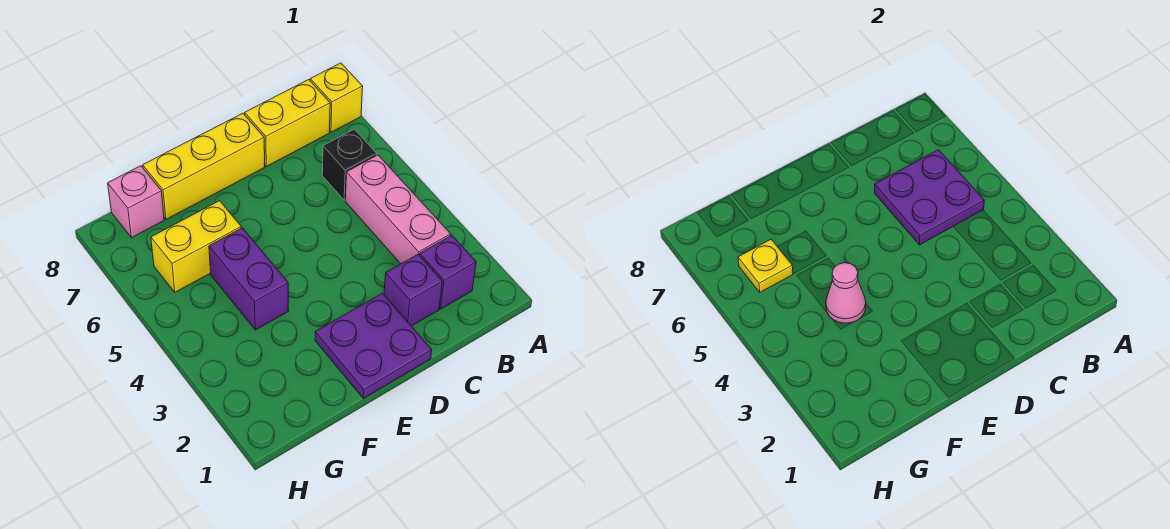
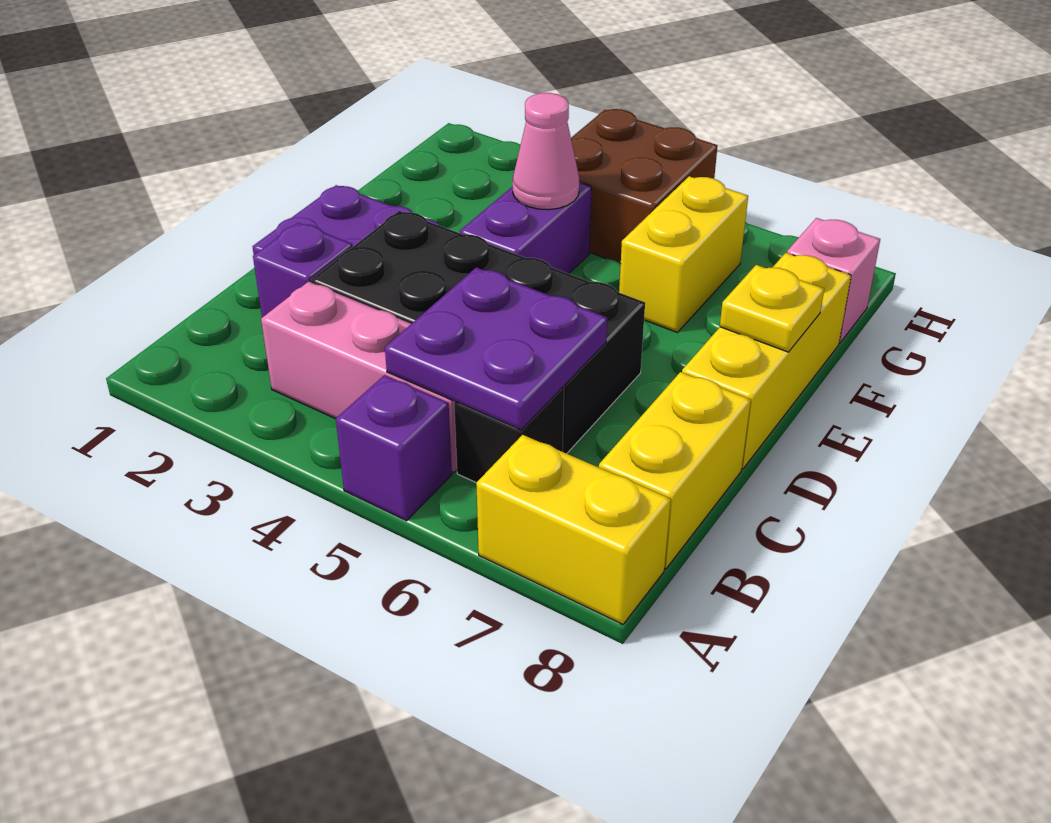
yellow 1x1 brick [310,63,363,132] -> yellow 1x2 brick [476,435,671,624]
purple 1x1 brick [420,235,476,309] -> purple 1x1 brick moved to [336,375,452,521]
none -> black 2x4 brick [311,211,645,454]
purple 1x2 brick [209,228,289,330] -> purple 1x2 brick turned to [460,182,592,274]
none -> brown 2x2 brick [571,109,718,264]
yellow 1x1 plate [738,239,793,292] -> yellow 1x1 plate moved to [720,265,824,352]

